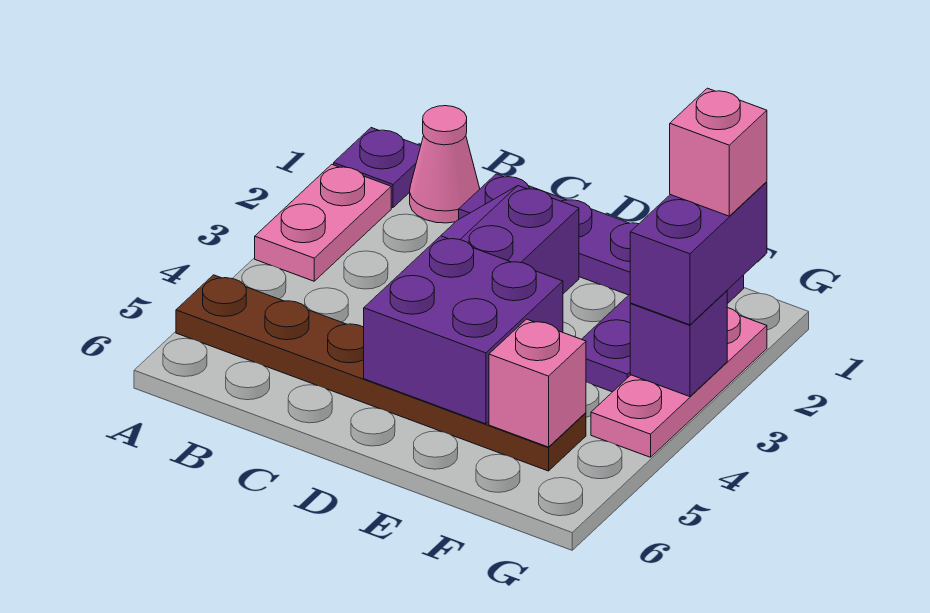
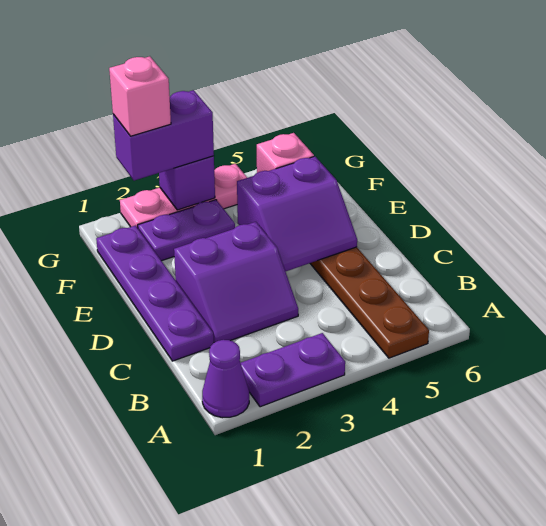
purple 1x1 plate [334,128,421,208] -> purple 1x1 cone [202,340,249,418]
pink 1x2 plate [255,164,391,281] -> purple 1x2 plate [241,333,345,407]
pink 1x1 cone [410,106,480,223] -> none
purple 2x2 brick [364,236,563,424] -> purple 2x2 slope [237,156,357,271]

